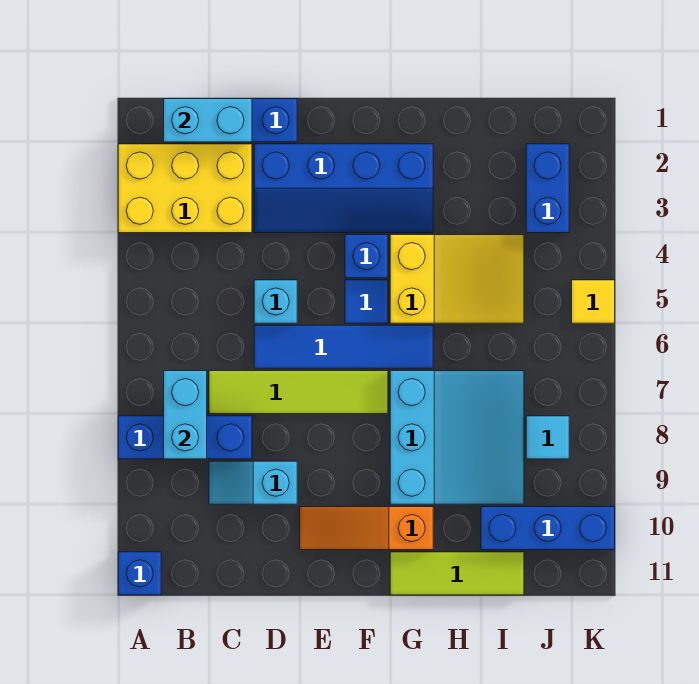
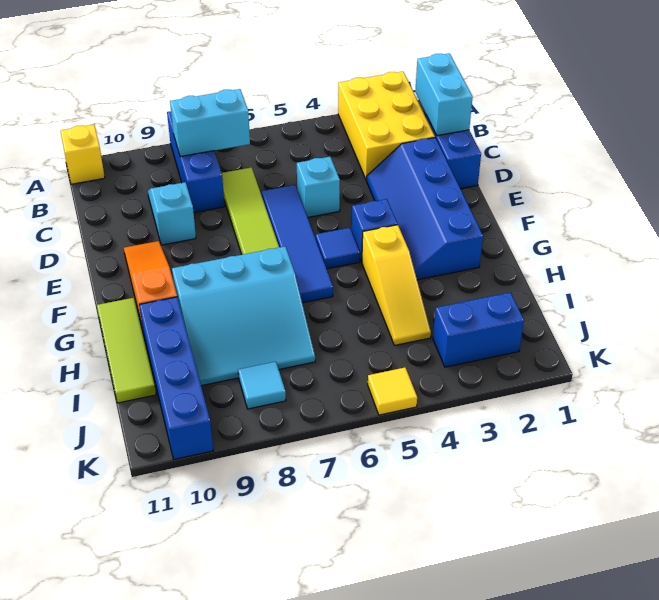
blue 1x1 brick [118,552,161,595] -> yellow 1x1 brick [60,125,105,184]
yellow 2x3 slope [390,235,524,323] -> yellow 1x3 slope [362,225,431,345]
blue 1x3 brick [481,507,615,550] -> blue 1x4 brick [139,297,213,459]

